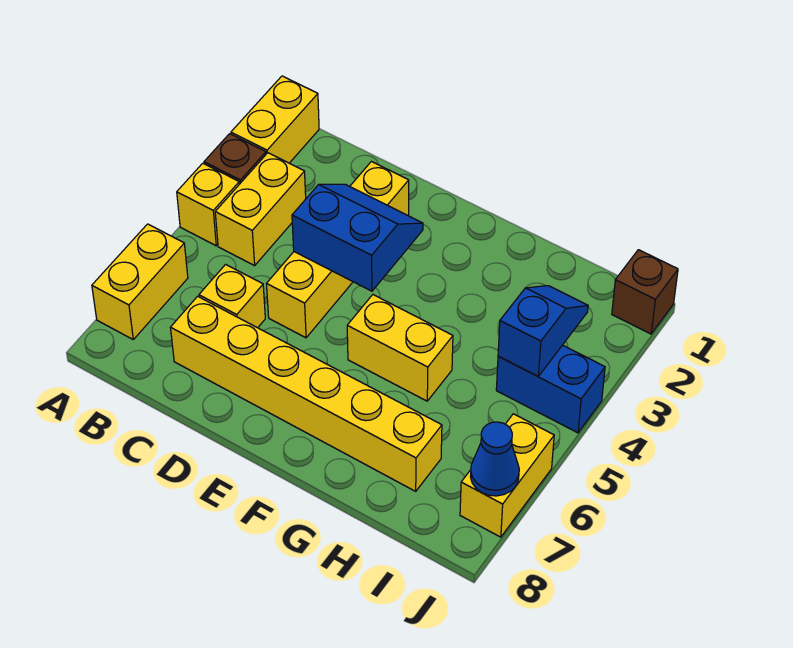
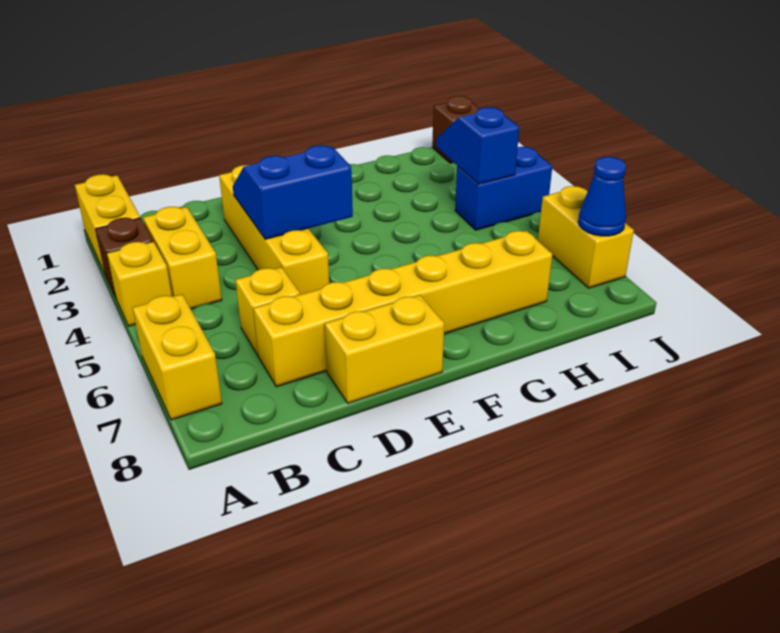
yellow 1x2 brick [347,295,453,401] -> yellow 1x2 brick moved to [324,295,444,403]

